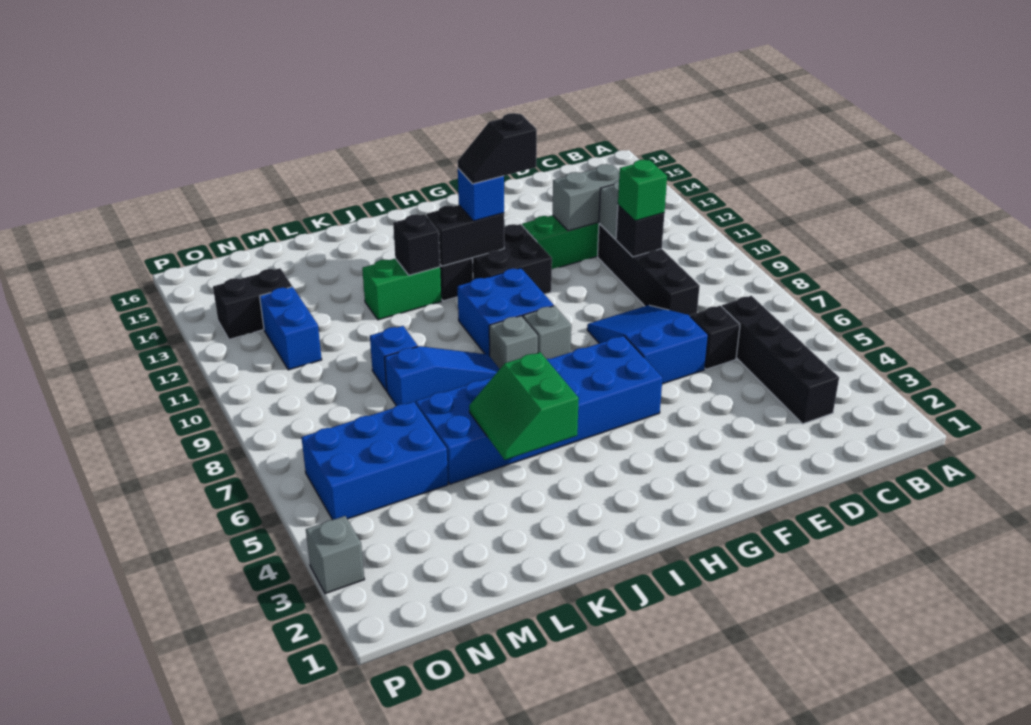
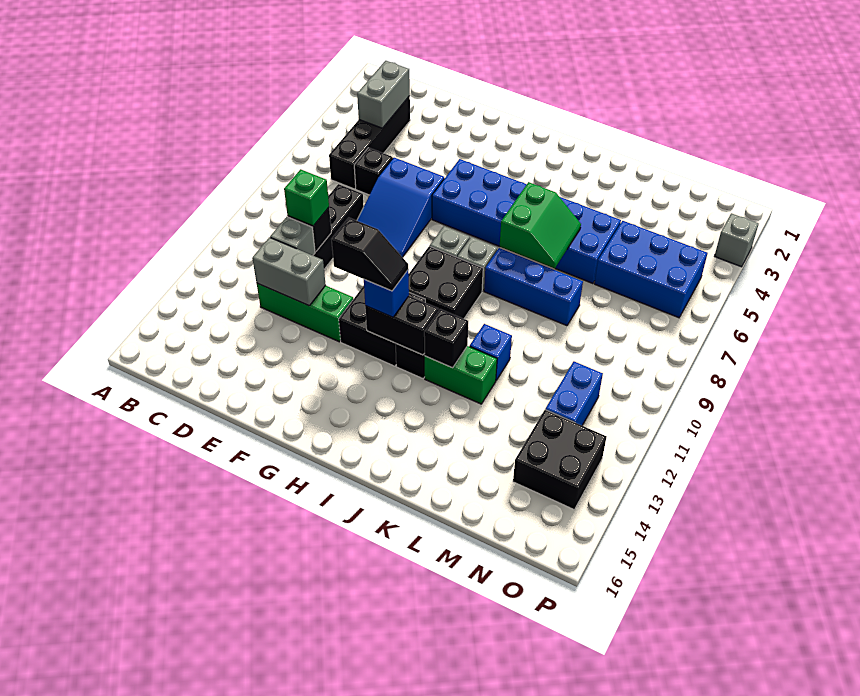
none -> grey 1x2 brick [357,61,410,128]
blue 2x2 brick [458,268,554,356] -> black 2x2 brick [409,246,483,319]
green 2x2 slope [469,352,579,460] -> green 2x2 slope moved to [500,182,581,268]
blue 1x3 slope [385,346,500,406] -> blue 1x3 brick [484,248,583,326]
blue 1x1 brick [370,326,418,391] -> blue 1x1 brick moved to [470,324,512,380]
black 1x2 brick [213,268,292,339] -> black 2x2 brick [513,410,607,509]

